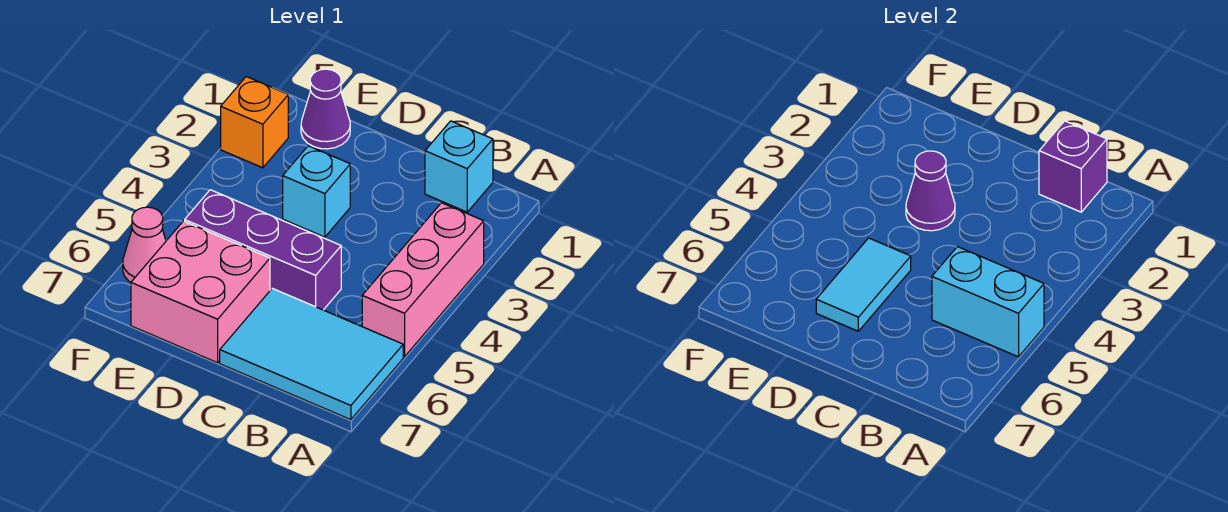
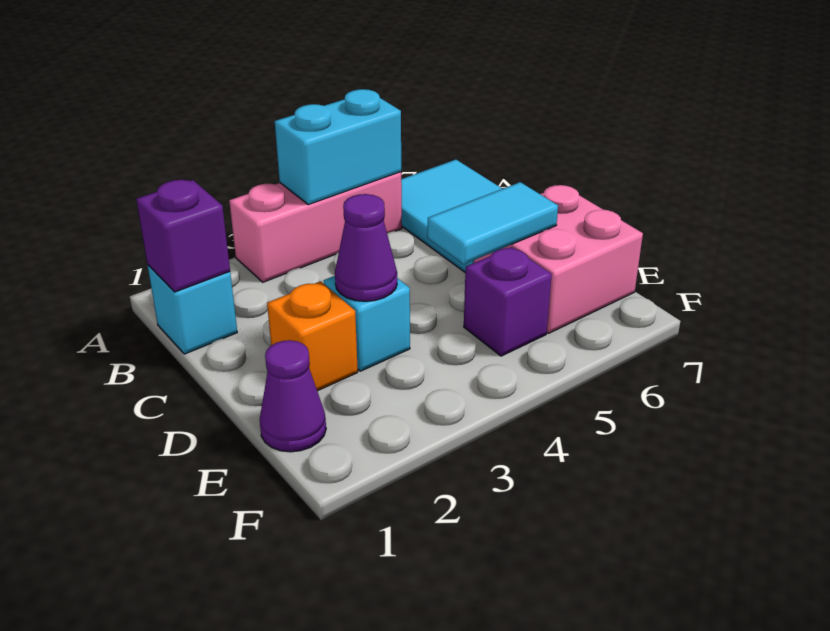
cyan 1x2 brick [932,247,1044,357] -> cyan 1x2 brick turned to [275,89,401,205]
purple 1x3 brick [185,190,341,310] -> purple 1x1 brick [464,247,552,356]
orange 1x1 brick [221,77,288,168] -> orange 1x1 brick moved to [267,281,358,391]
pink 1x1 cone [123,207,166,282] -> none

